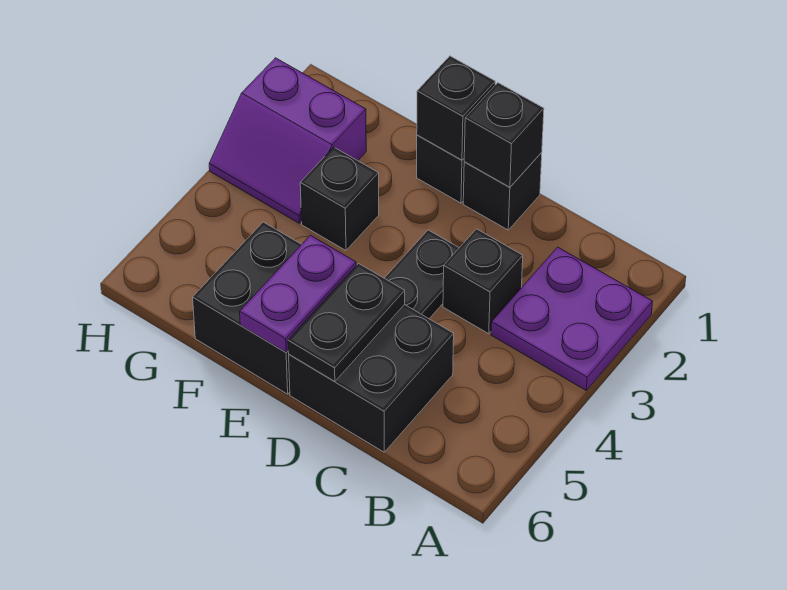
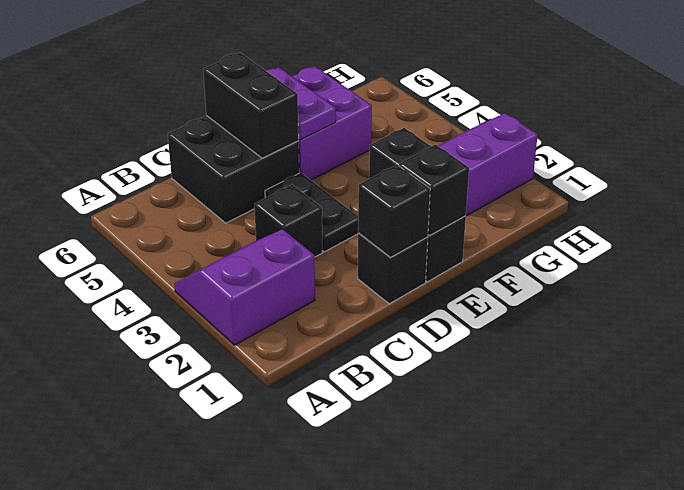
purple 2x2 plate [491,247,653,390] -> purple 2x2 slope [174,229,315,345]
black 1x2 plate [288,264,405,382] -> black 1x2 brick [203,53,299,158]
black 2x2 brick [193,222,302,394] -> purple 2x2 brick [292,66,372,180]

